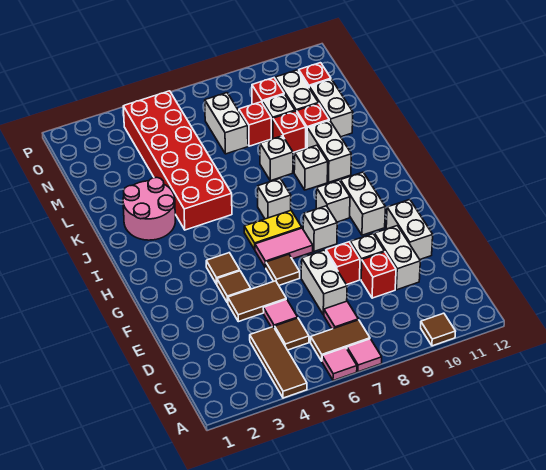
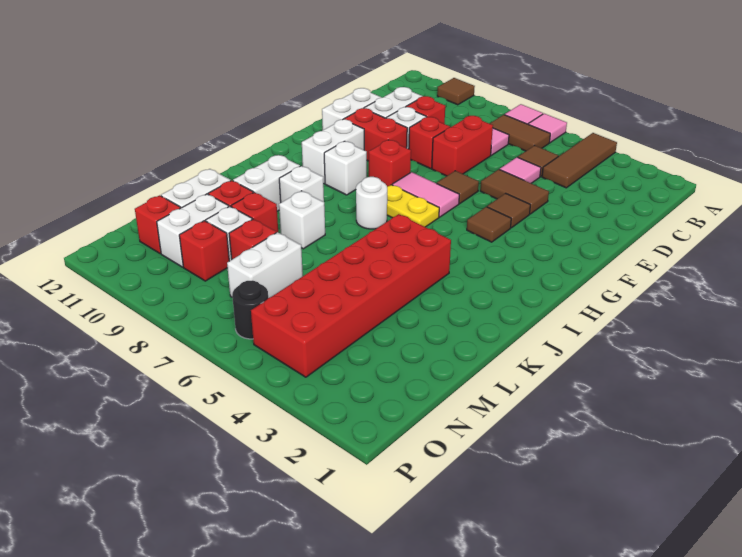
white 1x2 brick [301,250,347,315] -> red 1x2 brick [432,116,493,176]
none -> red 1x2 brick [344,108,407,161]
white 1x1 brick [303,206,337,251] -> red 1x1 brick [369,140,411,187]
white 1x1 brick [258,179,291,219] -> white 1x1 round brick [356,177,387,229]
pink 2x2 round brick [123,177,175,240] -> none
none -> black 1x1 round brick [232,280,268,339]

